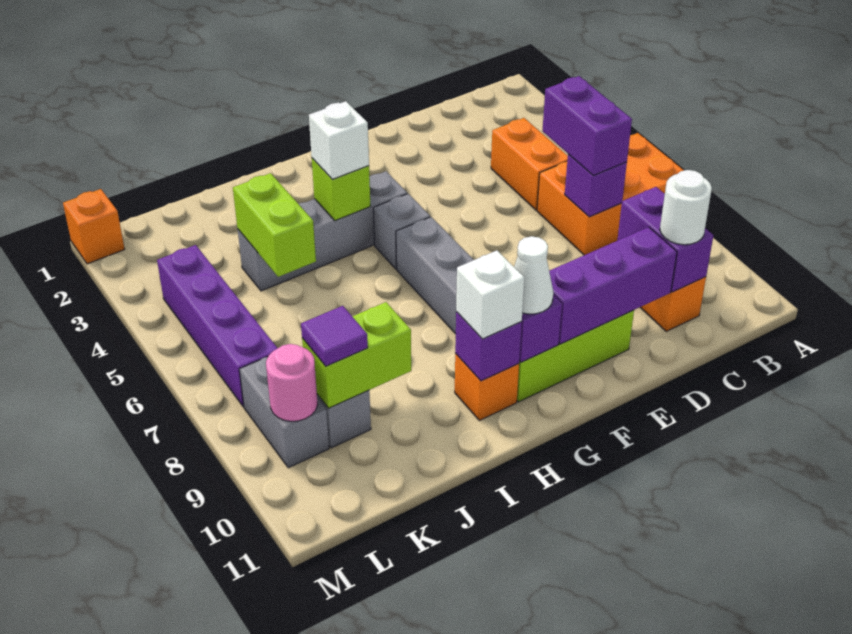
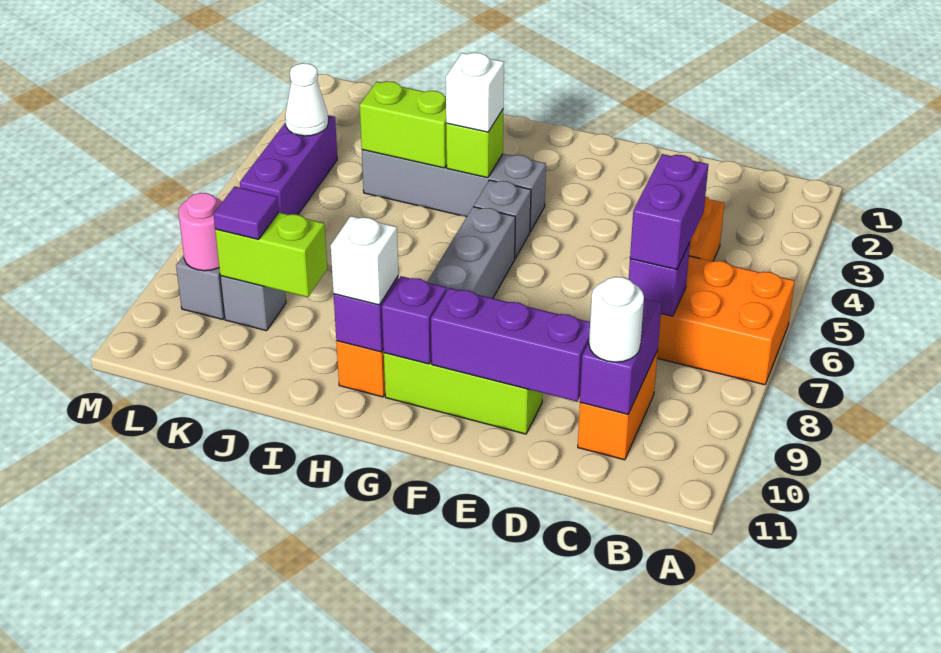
white 1x1 cone [514,236,553,314] -> white 1x1 cone moved to [285,63,328,136]
lime 1x2 brick [233,173,316,277] -> lime 1x2 brick turned to [360,81,447,168]
purple 1x4 brick [157,245,278,407] -> purple 1x3 brick [240,115,337,215]
orange 1x1 brick [63,189,125,264] -> none

